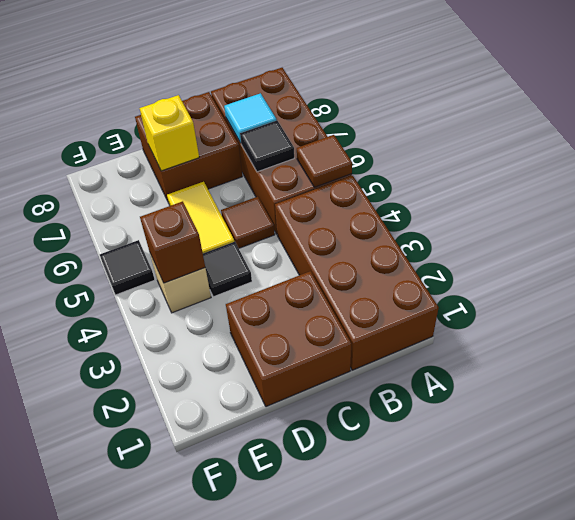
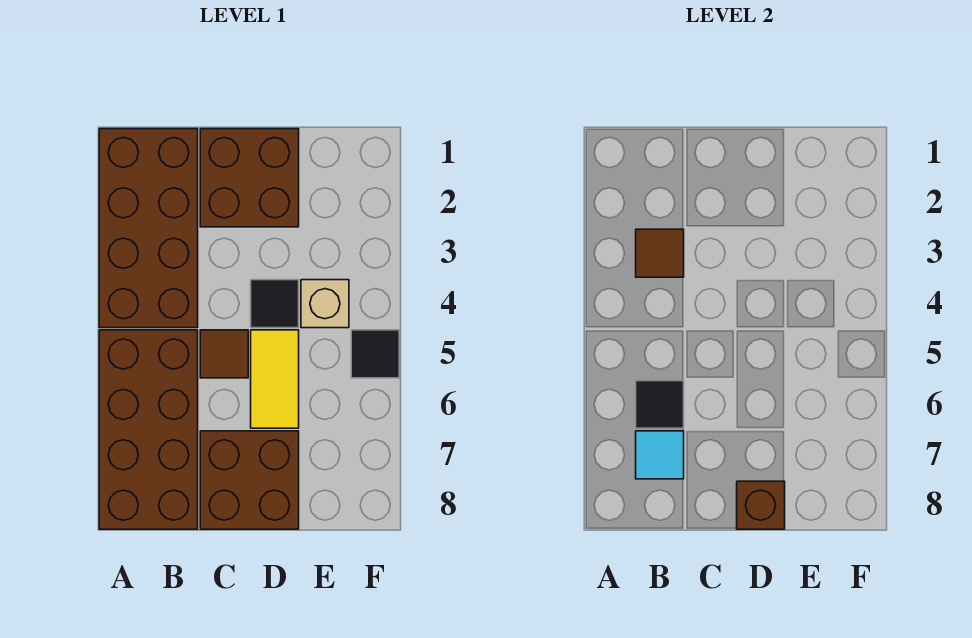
brown 1x1 tile [297,135,352,187] -> brown 1x1 tile moved to [636,229,684,277]
yellow 1x1 brick [140,95,199,171] -> none
brown 1x1 brick [140,201,205,283] -> brown 1x1 brick moved to [737,481,785,529]

